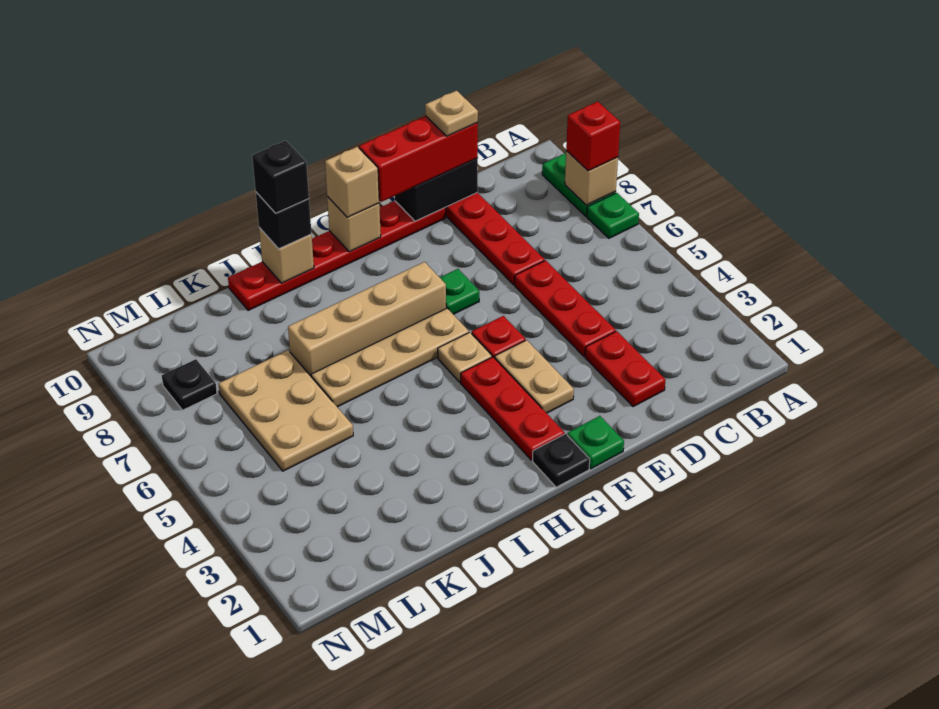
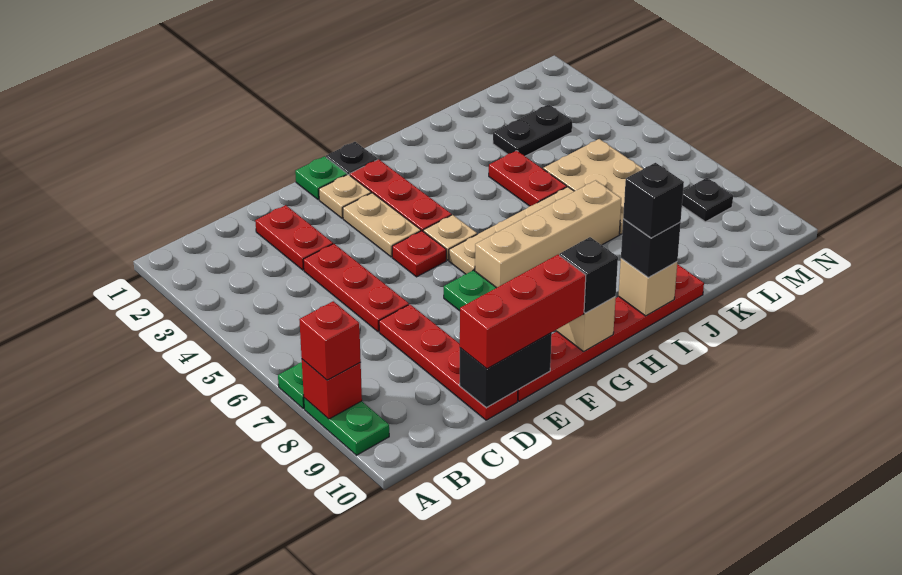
tan 1x1 brick [565,151,618,205] -> red 1x1 brick [302,359,362,419]
tan 1x1 plate [425,91,478,136] -> tan 1x1 plate moved to [319,174,371,218]
tan 1x1 brick [325,147,379,217] -> black 1x1 brick [560,237,618,313]
none -> red 1x2 plate [489,151,567,206]
none -> black 1x2 plate [493,104,572,156]

